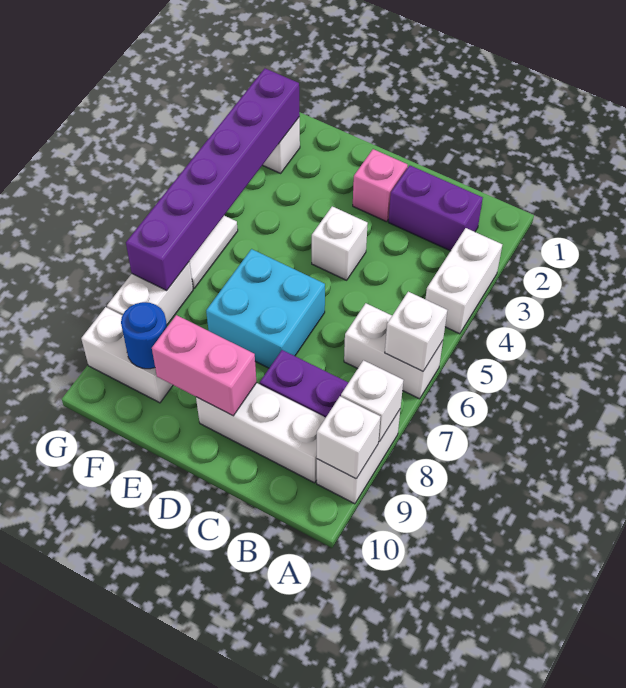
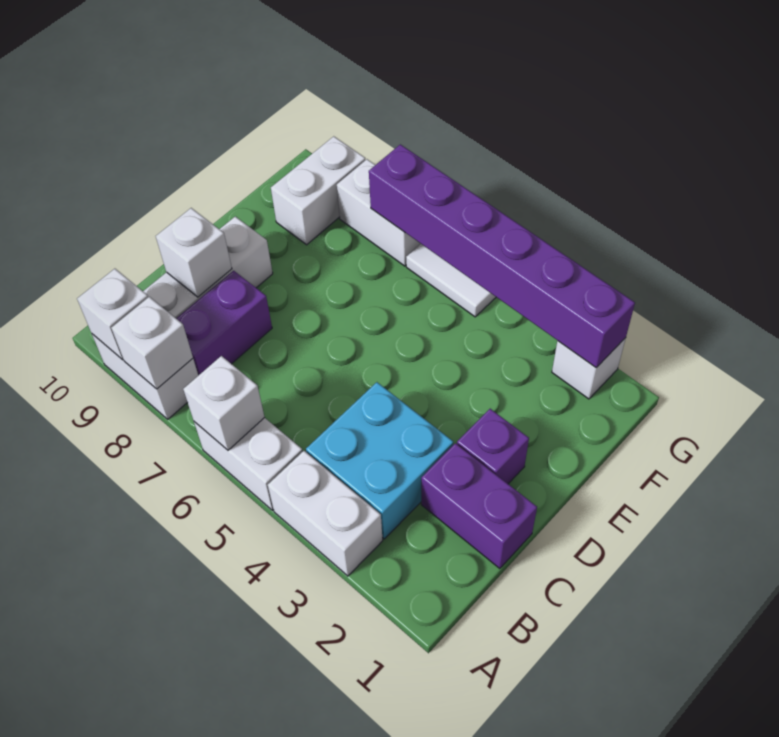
white 1x2 brick [344,303,443,399] -> white 1x2 brick turned to [194,418,303,510]
purple 1x2 brick [389,165,483,251] -> purple 1x2 brick turned to [421,443,537,569]
pink 1x1 brick [353,149,408,222] -> purple 1x1 brick [457,409,529,484]
white 1x1 brick [312,206,368,280] -> white 1x1 brick moved to [156,208,232,297]
cyan 2x2 brick [206,249,325,368] -> cyan 2x2 brick moved to [306,382,453,539]
pink 1x2 brick [152,315,257,416] -> none
blue 1x1 round brick [121,302,167,369] -> none

